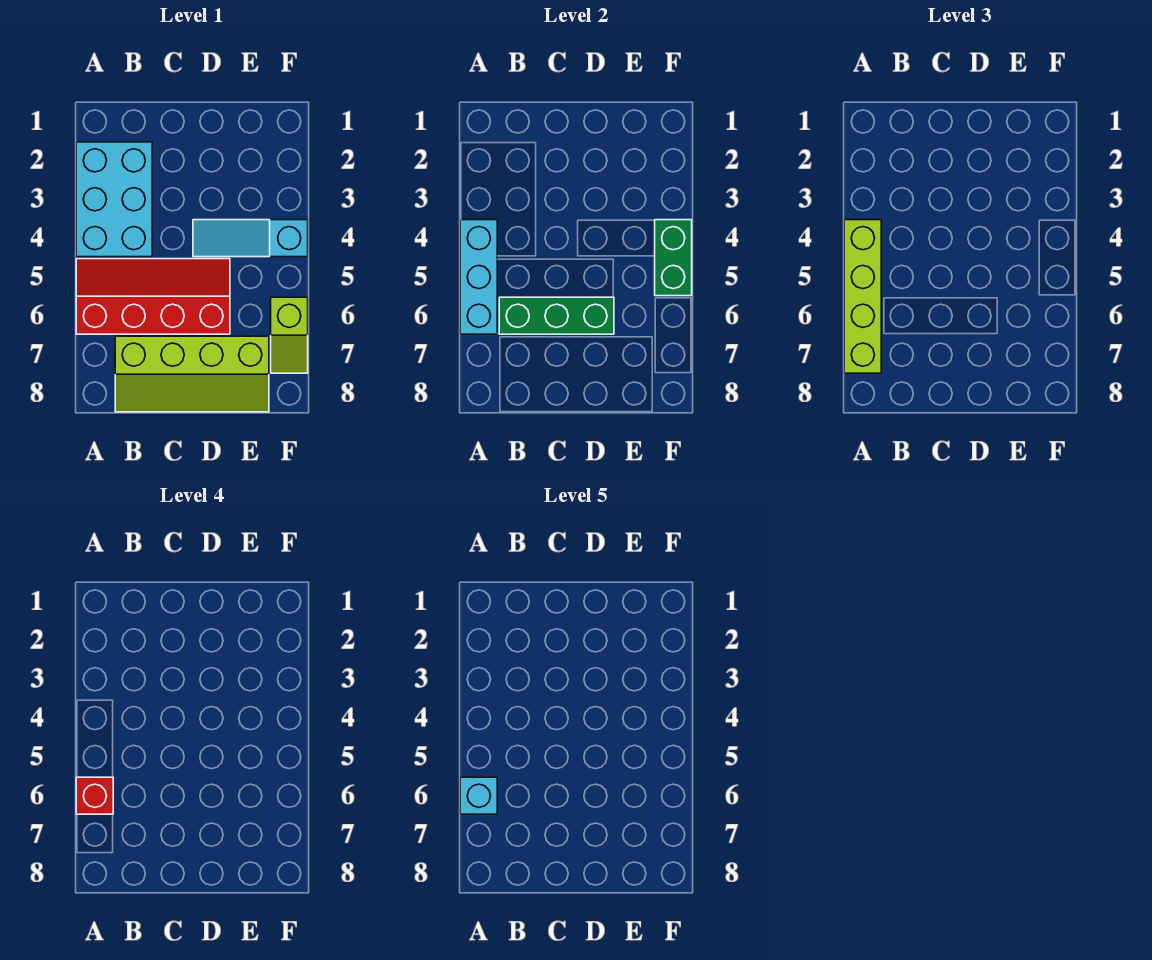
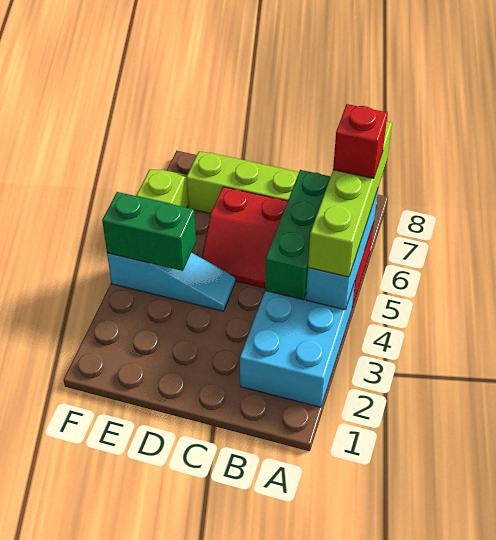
cyan 1x1 brick [460,777,497,814] -> none
green 1x3 brick [499,297,614,334] -> green 1x3 brick turned to [265,170,331,300]
green 1x2 brick [655,220,692,296] -> green 1x2 brick turned to [102,192,196,271]

